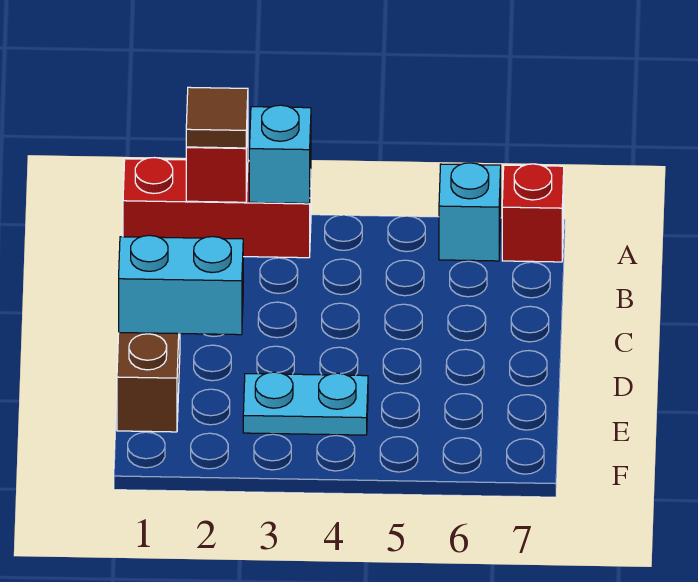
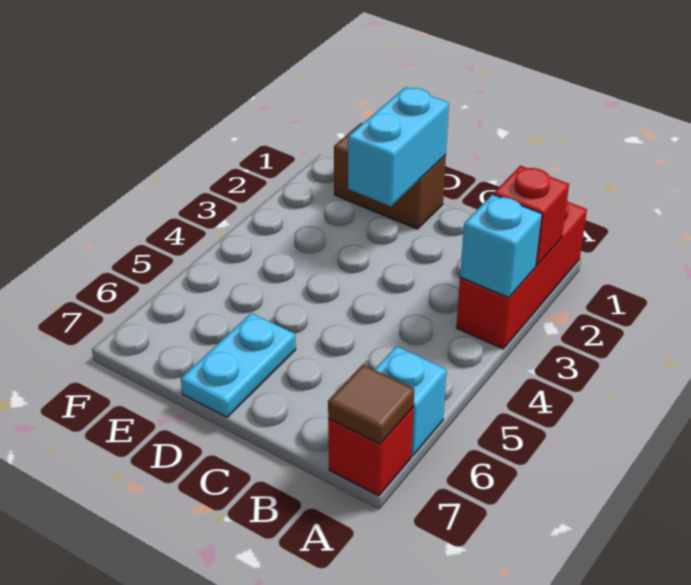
brown 1x1 tile [186,87,248,148] -> brown 1x1 tile moved to [328,365,414,444]
cyan 1x2 plate [243,372,368,435] -> cyan 1x2 plate moved to [181,313,296,417]

